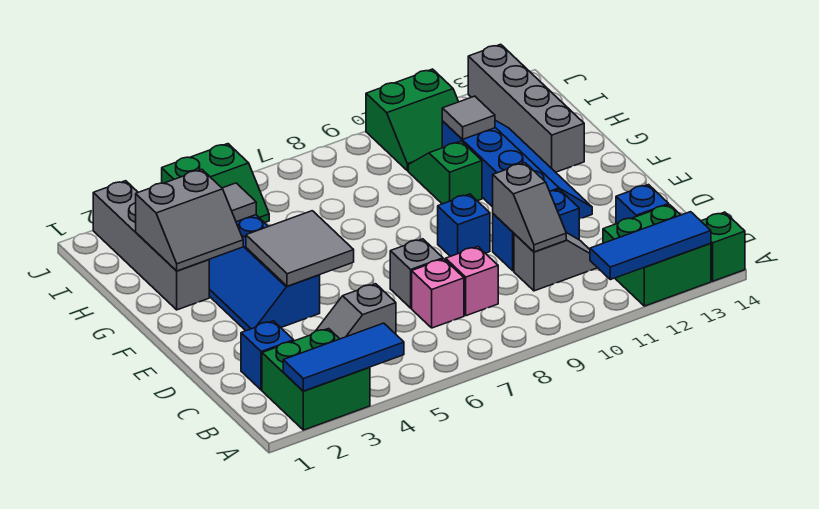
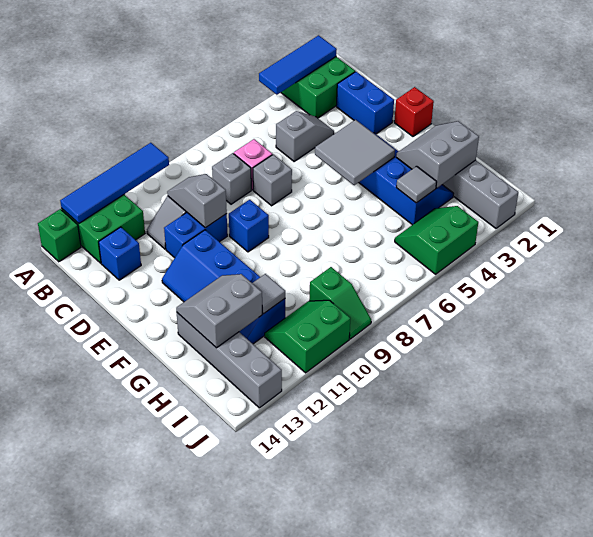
blue 1x3 tile [590,212,711,280] -> blue 1x4 tile [60,143,169,223]
blue 1x1 brick [241,321,294,390] -> blue 1x2 brick [336,72,394,134]
pink 1x1 brick [446,247,498,316] -> grey 1x1 brick [212,153,251,204]
none -> red 1x1 brick [394,87,434,136]
green 1x2 slope [408,141,482,204] -> green 1x2 slope moved to [309,267,371,339]
none -> grey 2x2 slope [176,274,262,348]

